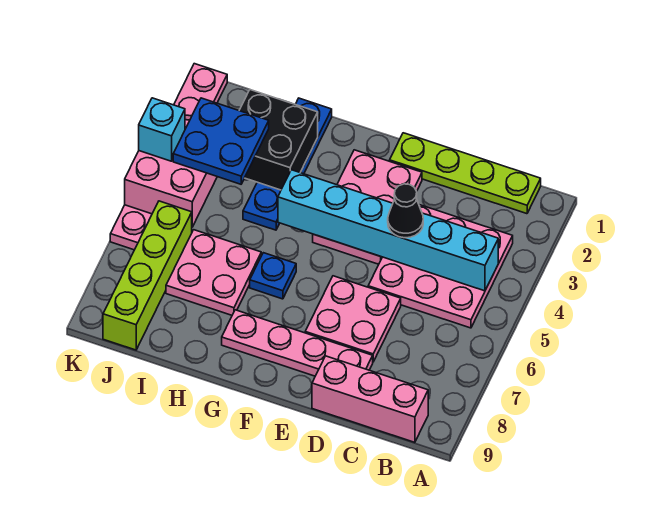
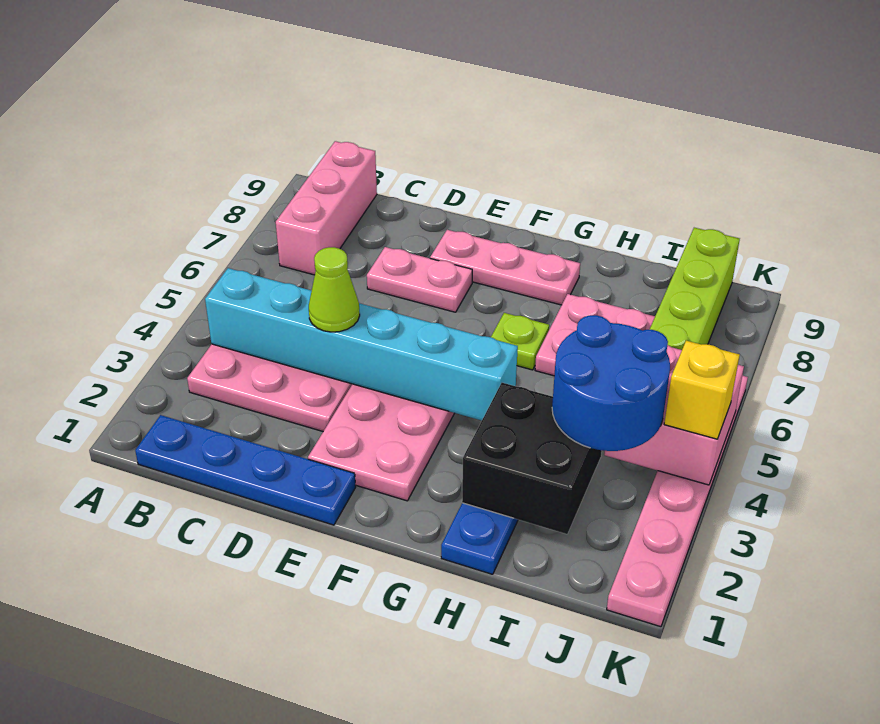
lime 1x4 plate [390,133,541,214] -> blue 1x4 plate [135,415,356,525]
pink 1x3 brick [312,356,428,442] -> pink 1x3 brick turned to [276,141,377,275]
black 1x1 cone [388,184,423,238] -> lime 1x1 cone [309,247,360,332]
pink 2x2 plate [305,276,401,362] -> pink 1x2 plate [367,247,472,312]
pink 1x4 plate [222,310,373,376] -> pink 1x3 plate [430,230,580,305]
blue 1x1 plate [250,253,296,299] -> lime 1x1 plate [491,313,549,370]
blue 2x2 plate [173,98,269,184] -> blue 2x2 round brick [552,315,670,451]
cyan 1x1 brick [139,98,185,161] -> yellow 1x1 brick [664,340,740,439]

